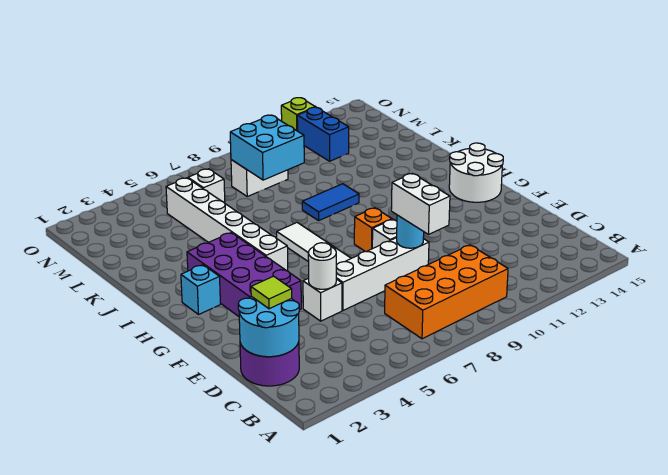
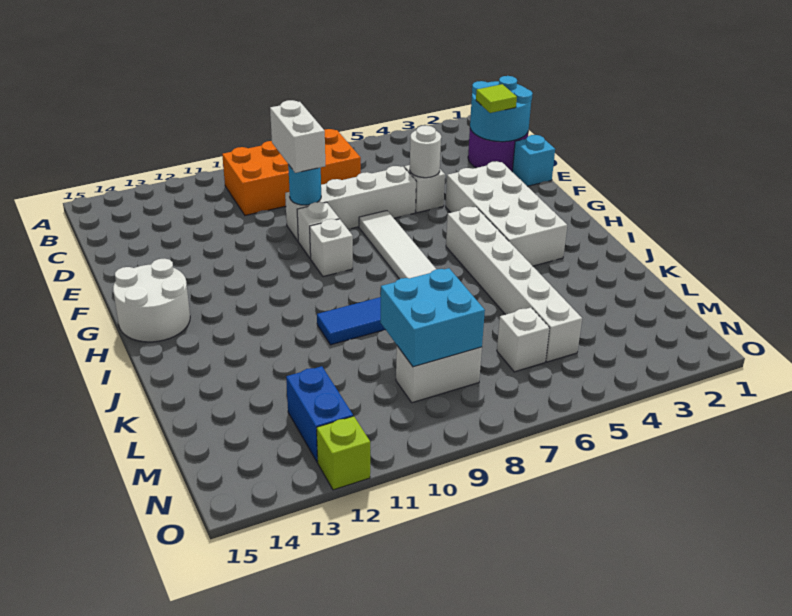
purple 2x4 brick [187,233,301,316] -> white 2x4 brick [446,161,567,266]
orange 1x1 brick [354,208,392,252] -> white 1x1 brick [310,219,353,277]
cyan 1x1 brick [181,265,220,314] -> cyan 1x1 brick moved to [512,135,555,186]

